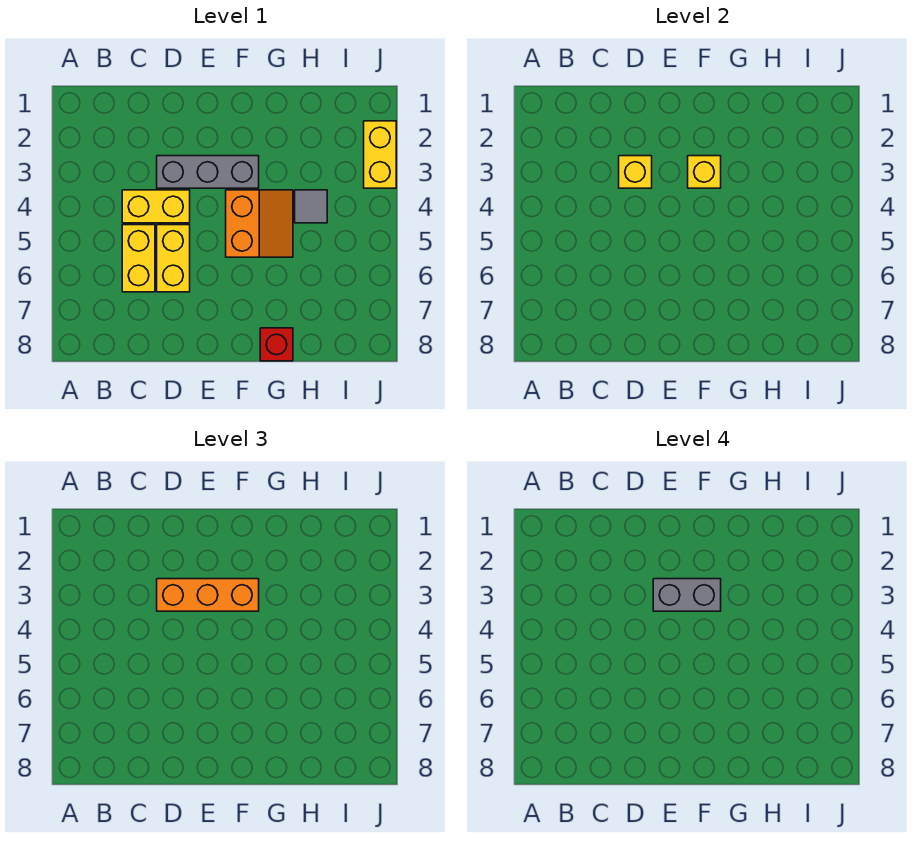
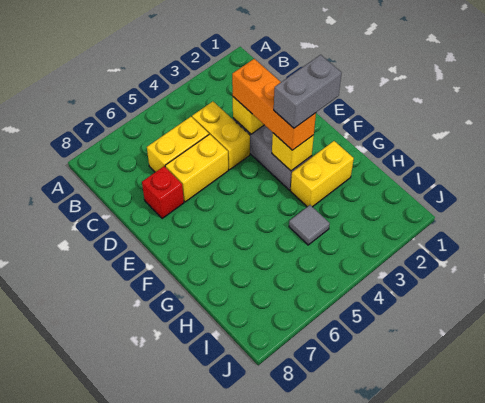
grey 1x2 brick [653,579,721,611] -> grey 1x2 brick turned to [274,55,342,128]
orange 2x2 slope [226,190,293,257] -> none
red 1x1 brick [260,328,293,361] -> red 1x1 brick moved to [142,166,184,219]
yellow 1x2 brick [364,121,396,188] -> yellow 1x2 brick moved to [291,141,354,207]

